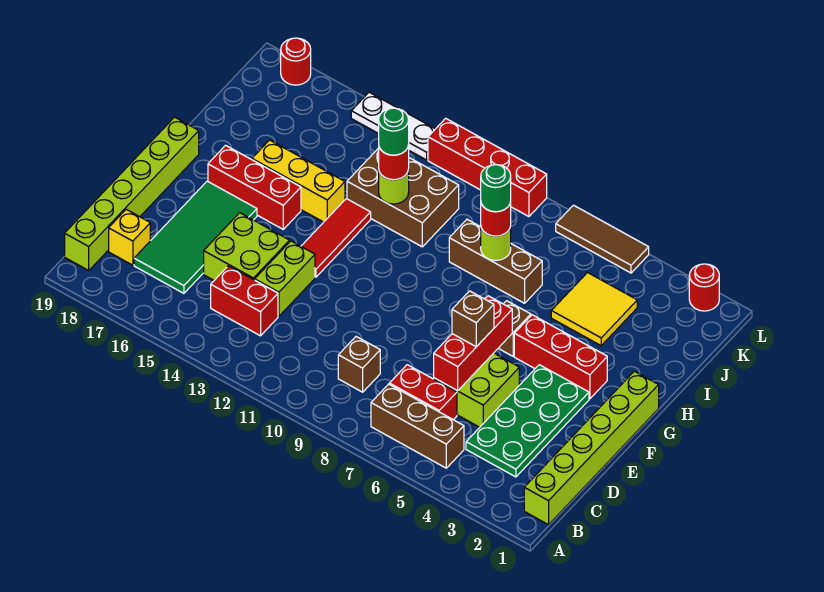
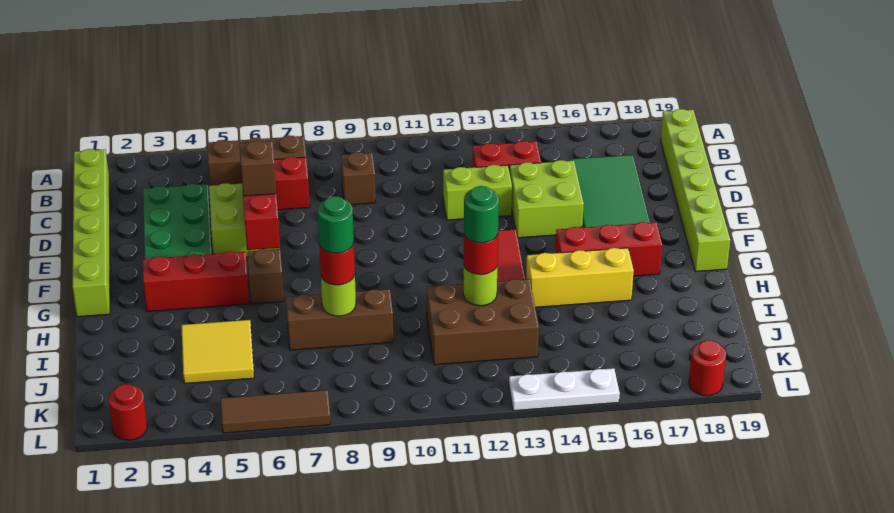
yellow 1x1 brick [109,209,150,265] -> none
lime 1x2 brick [255,241,315,316] -> lime 1x2 brick turned to [443,165,512,220]
red 1x4 brick [428,118,547,217] -> none

